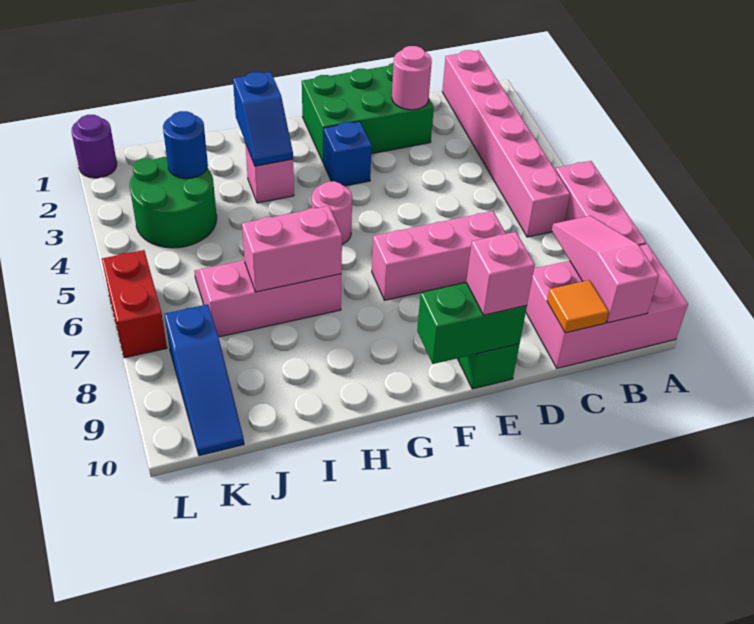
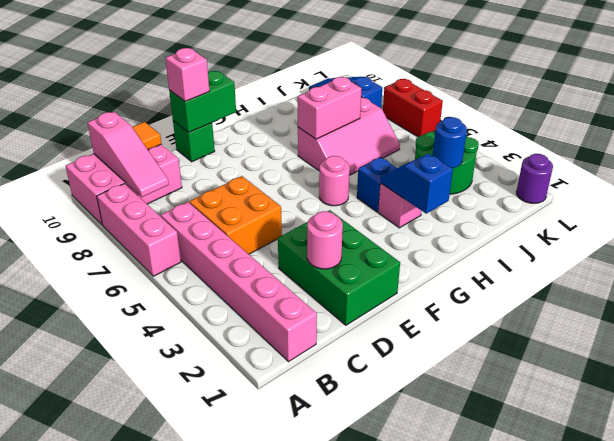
none -> orange 2x2 brick [189,176,282,254]
green 2x3 brick [302,63,434,163] -> green 2x3 brick turned to [278,210,400,325]
pink 1x3 brick [372,211,506,300] -> none
blue 1x1 brick [324,121,372,186] -> blue 1x1 brick moved to [357,157,397,212]

